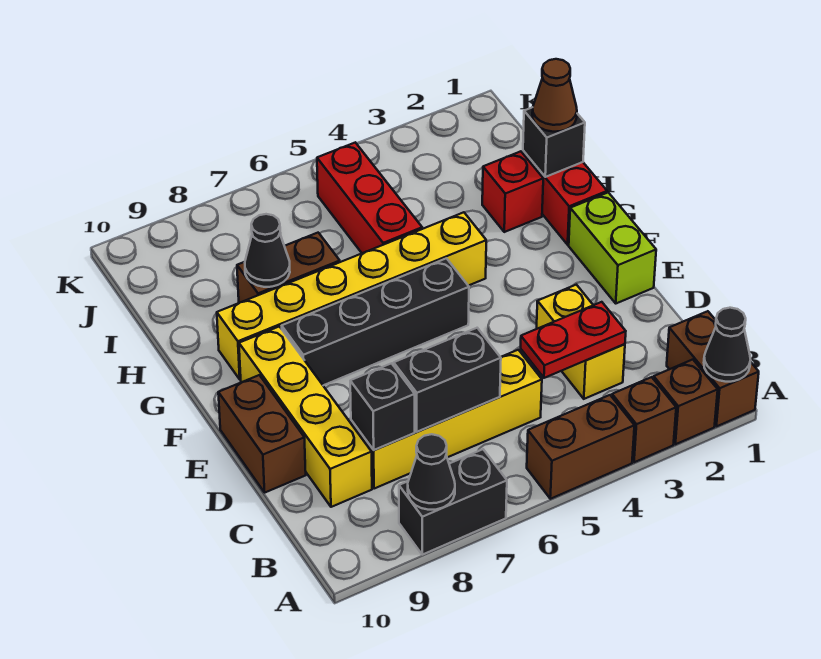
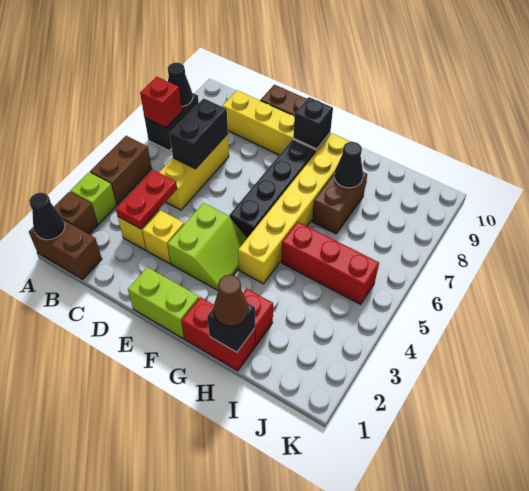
brown 1x1 brick [612,377,676,462] -> lime 1x1 brick [70,172,116,224]
none -> red 1x1 brick [140,77,182,128]
yellow 1x4 brick [351,350,542,489] -> yellow 1x3 brick [159,134,229,210]
black 1x1 brick [350,363,415,450] -> black 1x1 brick moved to [293,97,333,149]
none -> lime 2x2 slope [168,203,247,291]

